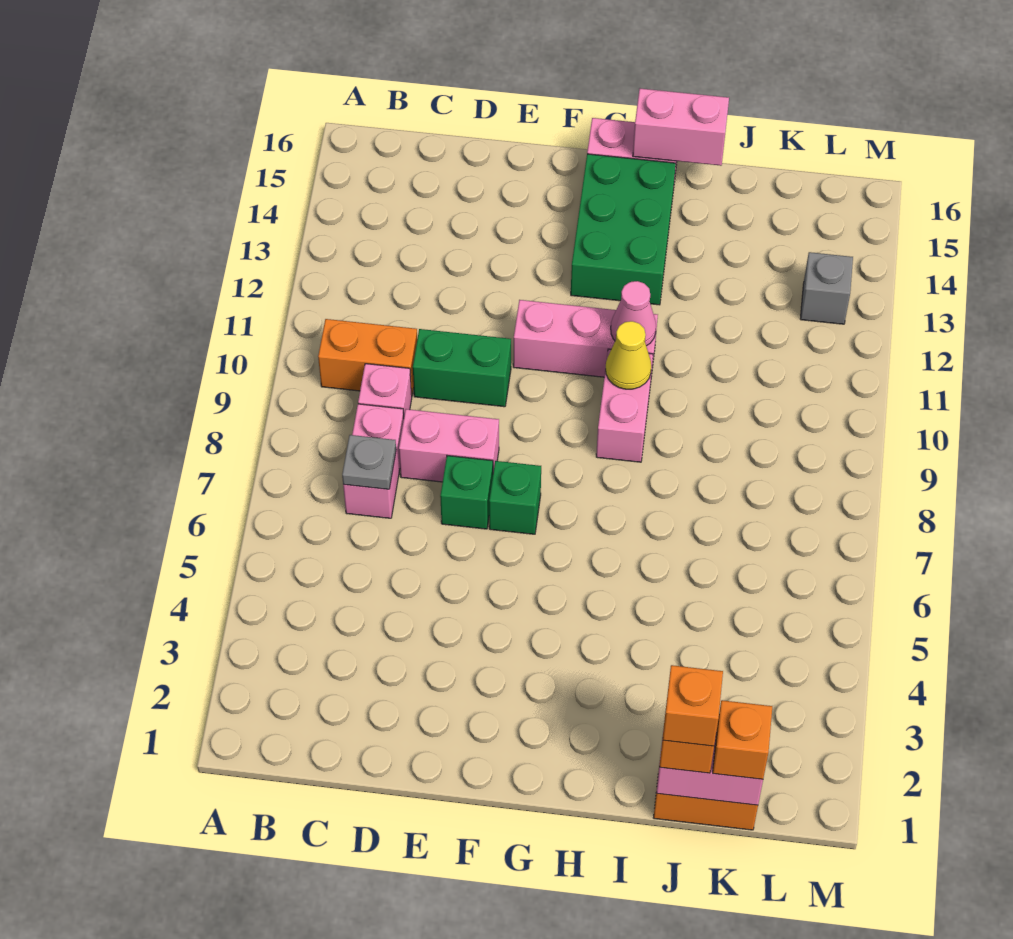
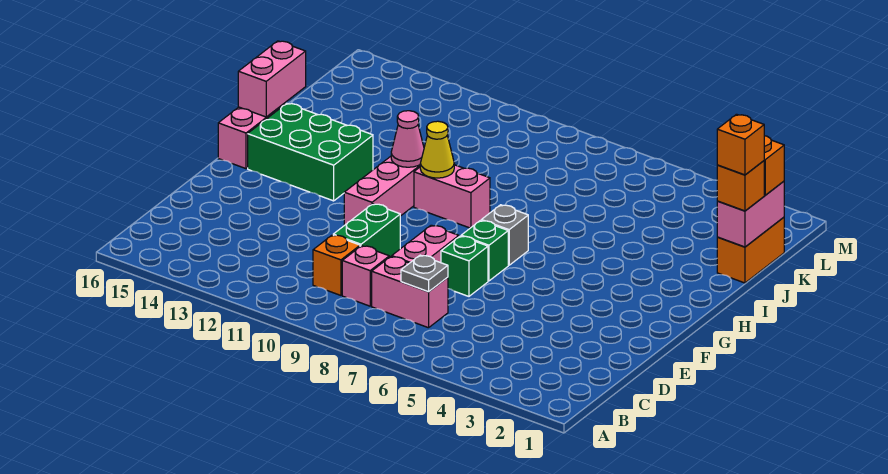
orange 1x2 brick [318,319,417,395] -> orange 1x1 brick [313,235,360,295]
grey 1x1 brick [800,252,853,324] -> grey 1x1 brick moved to [481,205,528,265]

